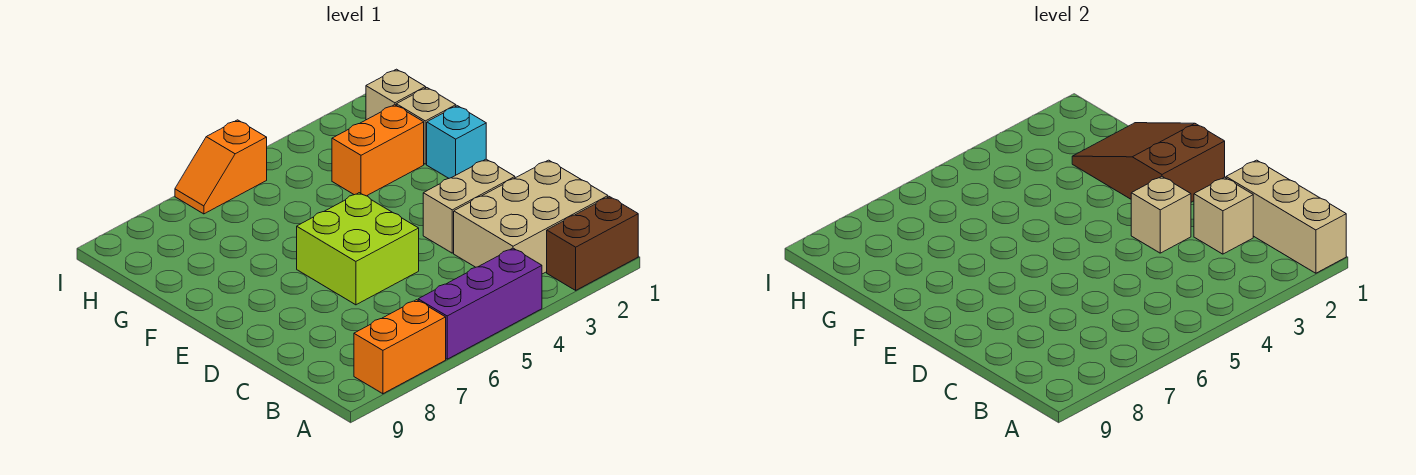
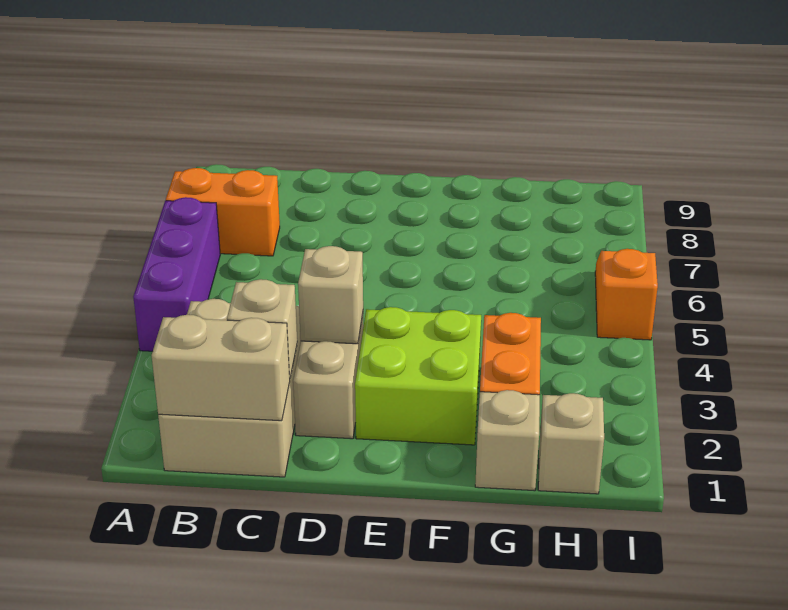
brown 1x2 brick [547,197,638,290] -> none
tan 1x3 brick [1226,160,1346,273] -> tan 1x2 brick [152,315,290,421]
orange 1x2 brick [354,300,446,394] -> orange 1x2 brick turned to [166,168,280,256]
lime 2x2 brick [297,193,419,305] -> lime 2x2 brick moved to [355,307,481,445]
brown 2x3 slope [1072,123,1225,202] -> none
cyan 1x1 brick [427,106,486,178] -> none

